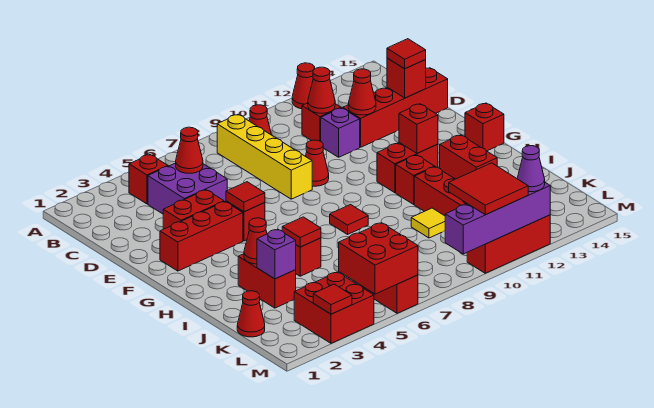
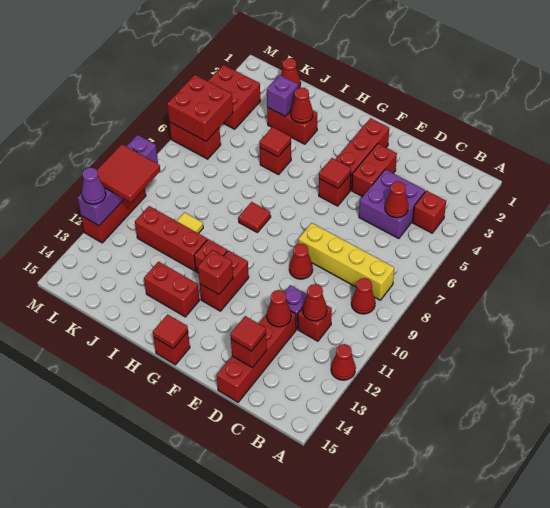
red 1x1 tile [313,284,352,314] -> red 1x1 tile moved to [153,314,188,348]

